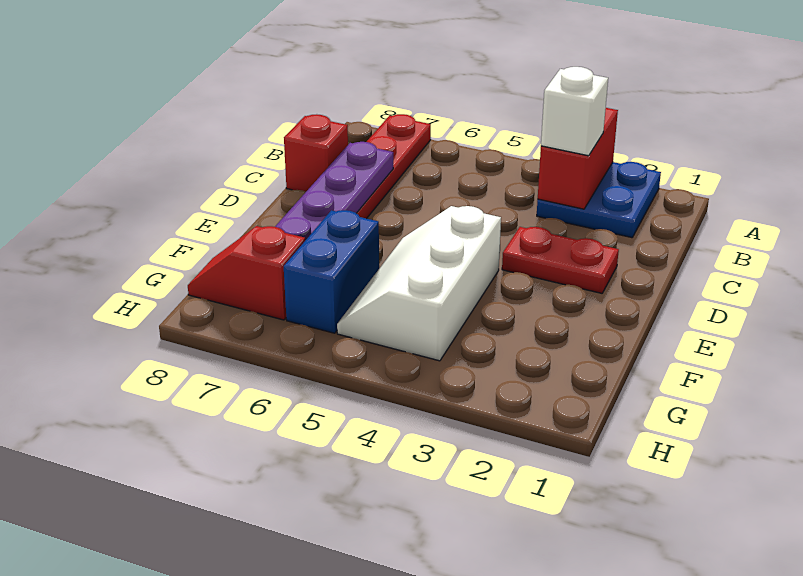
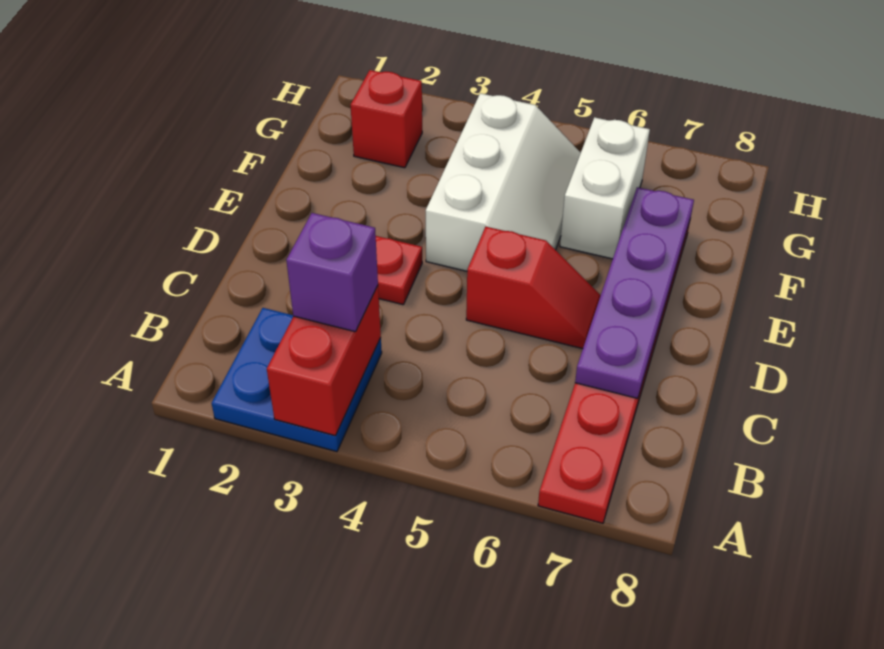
white 1x1 brick [541,67,608,156] -> purple 1x1 brick [286,213,378,332]
red 1x1 brick [284,114,348,192] -> red 1x1 brick moved to [351,70,422,168]
blue 1x2 brick [284,210,379,333] -> white 1x2 brick [560,117,650,259]
red 1x2 slope [188,226,305,320] -> red 1x2 slope moved to [466,227,601,349]

